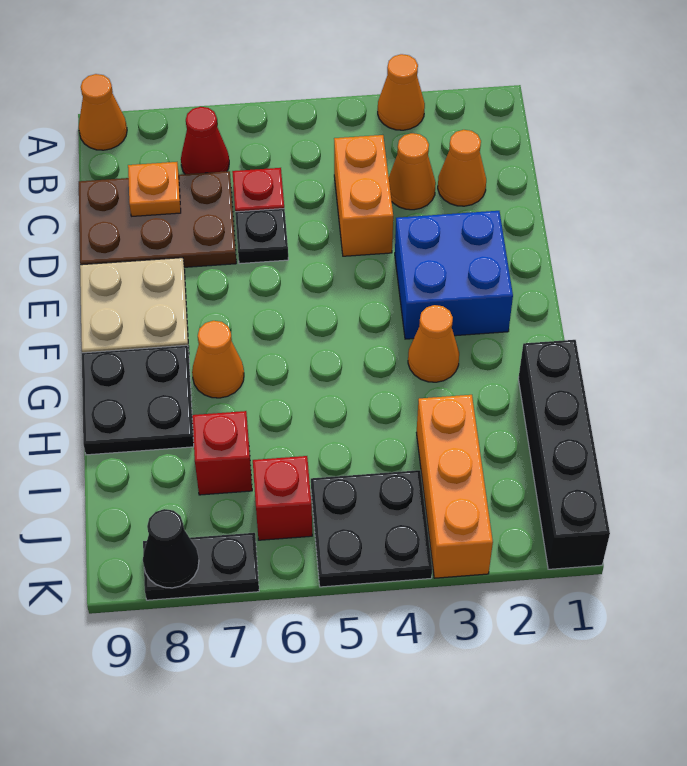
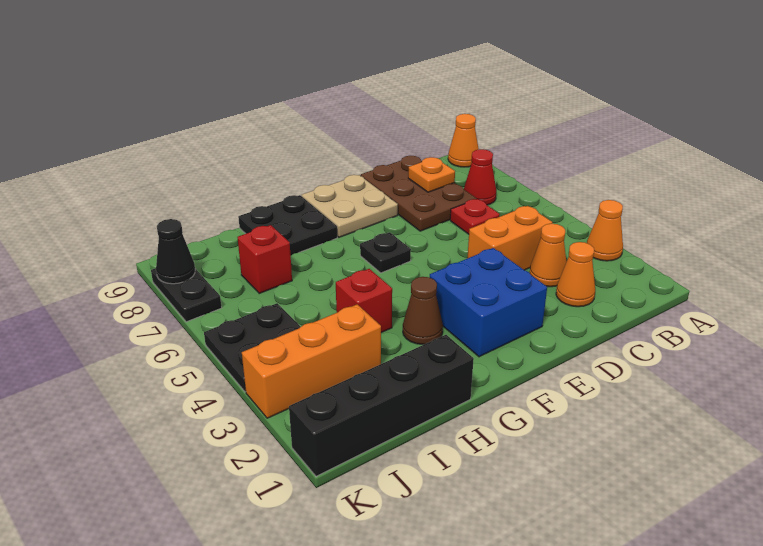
black 1x1 plate [235,208,288,264] -> black 1x1 plate moved to [360,232,411,273]
orange 1x1 cone [408,305,459,382] -> brown 1x1 cone [403,277,443,345]
orange 1x1 cone [192,321,244,398] -> none
red 1x1 brick [253,456,312,540] -> red 1x1 brick moved to [336,269,392,333]

